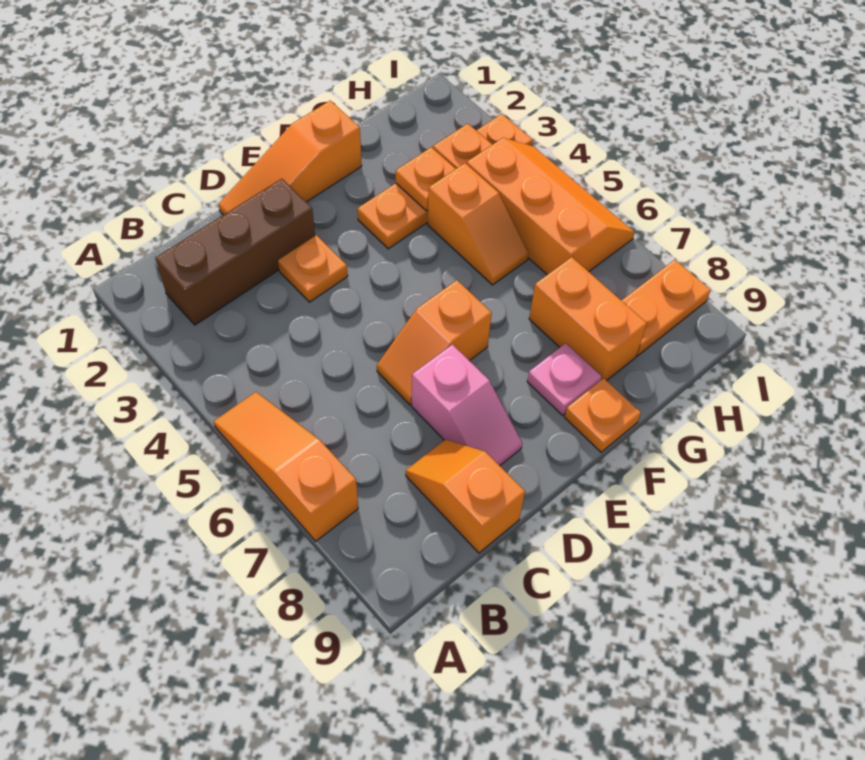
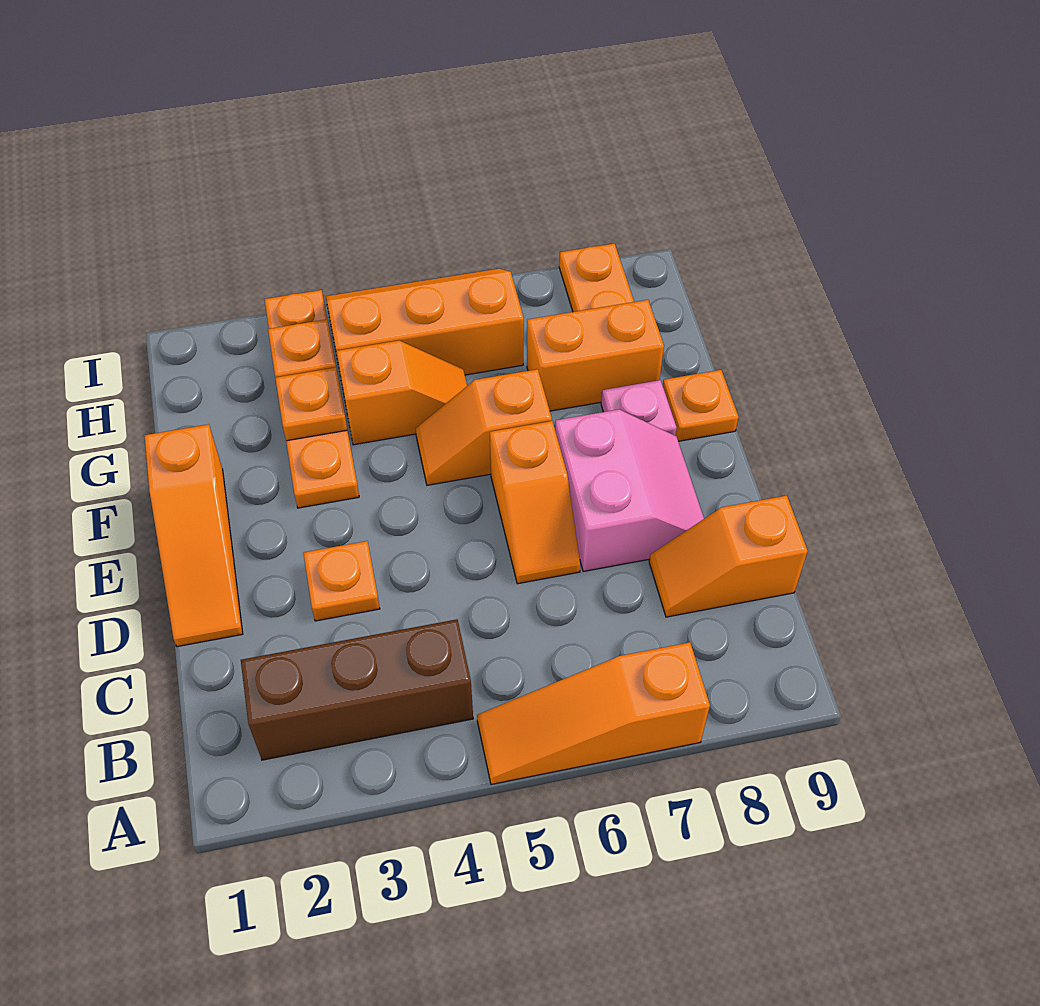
brown 1x3 brick [156,179,315,325] -> brown 1x3 brick turned to [241,619,473,760]
pink 1x2 slope [412,345,522,466] -> pink 2x2 slope [555,409,704,572]
none -> orange 1x2 slope [416,369,552,485]

